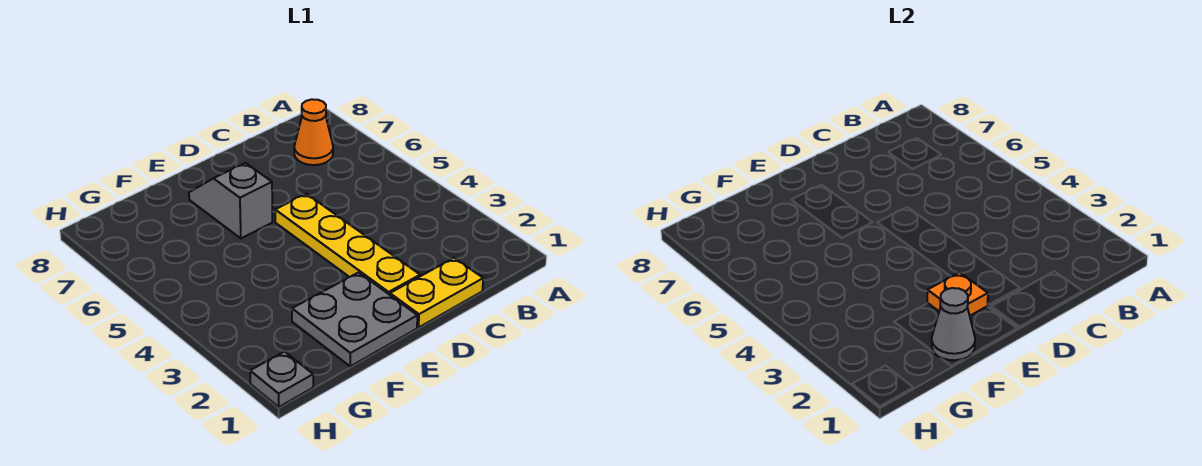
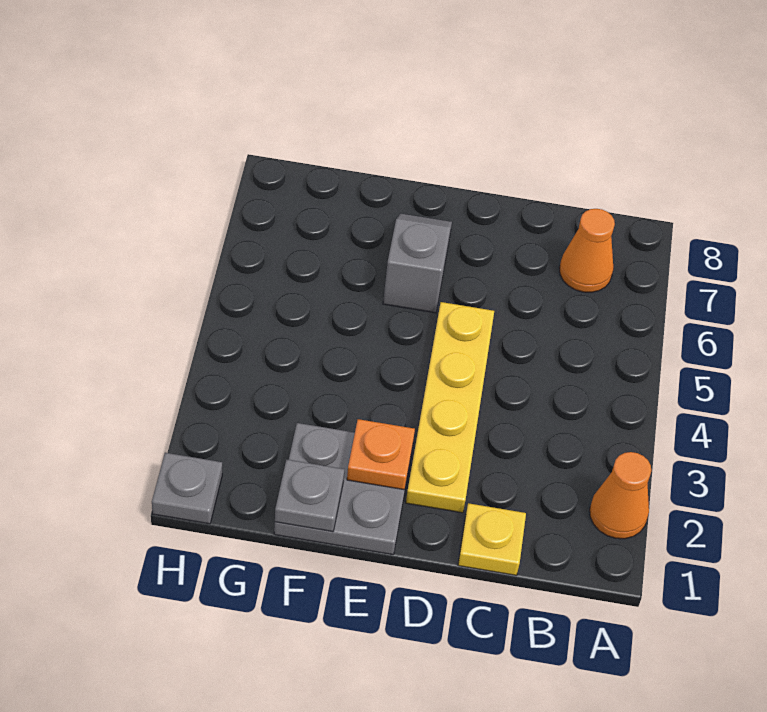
none -> orange 1x1 cone [590,452,651,539]
yellow 1x2 plate [390,258,483,328] -> yellow 1x1 plate [458,503,526,575]
grey 1x1 cone [932,288,975,360] -> grey 1x1 plate [275,460,345,532]

